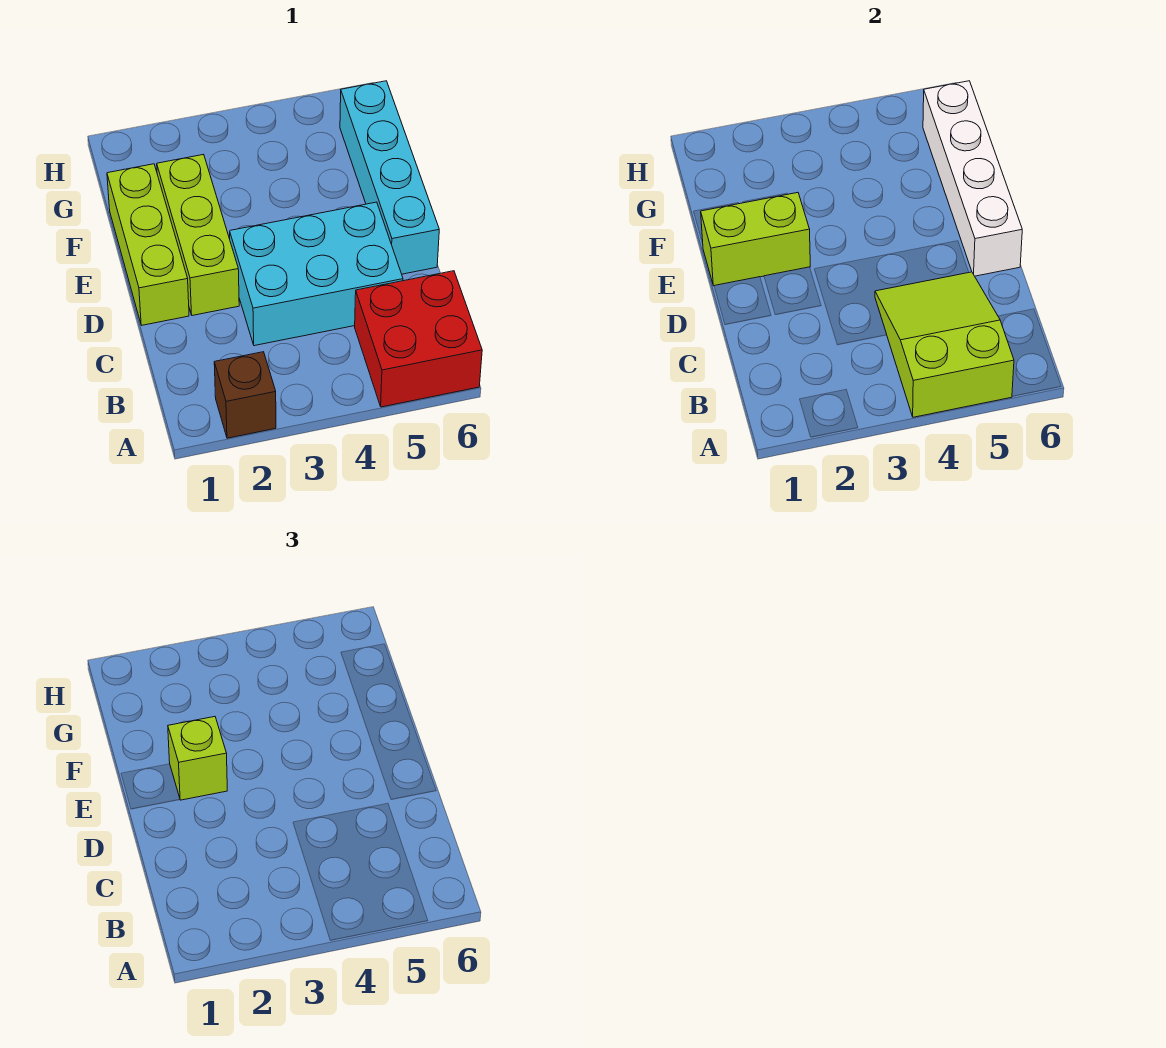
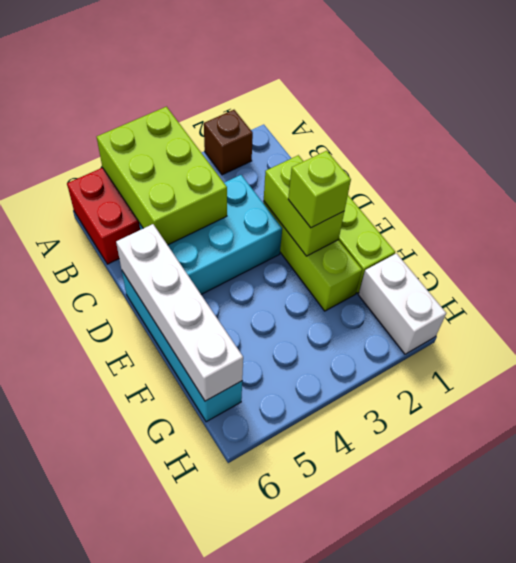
lime 2x3 slope [875,272,1014,417] -> lime 2x3 brick [97,107,227,245]
lime 1x2 brick [701,193,810,286] -> lime 1x2 brick turned to [264,155,344,256]
none -> white 1x2 brick [358,253,446,354]

